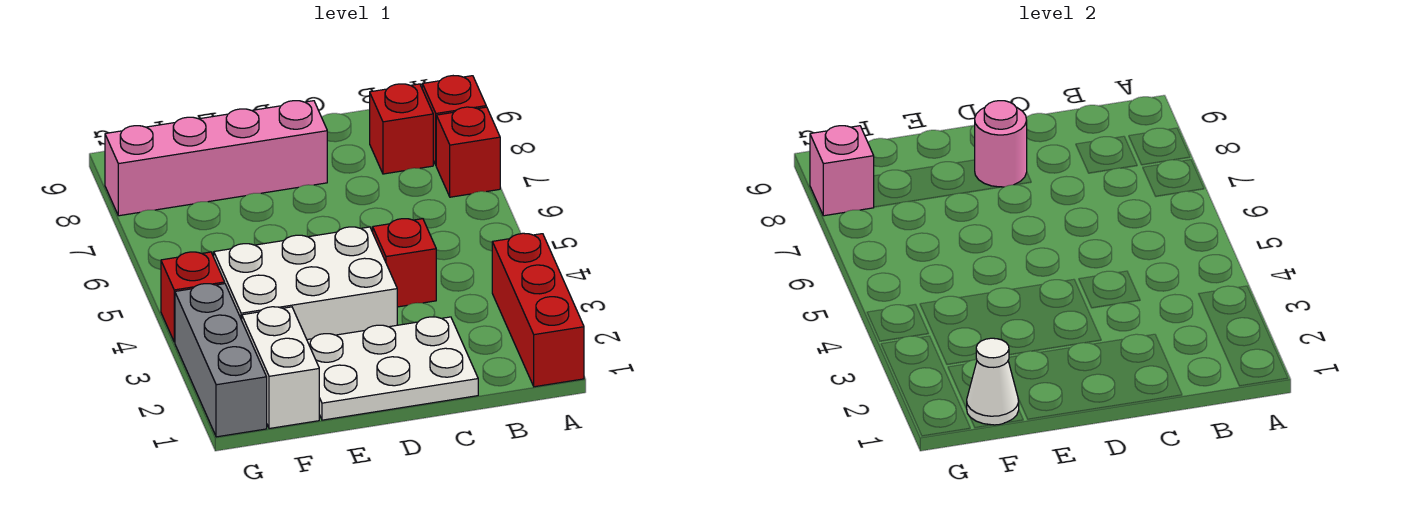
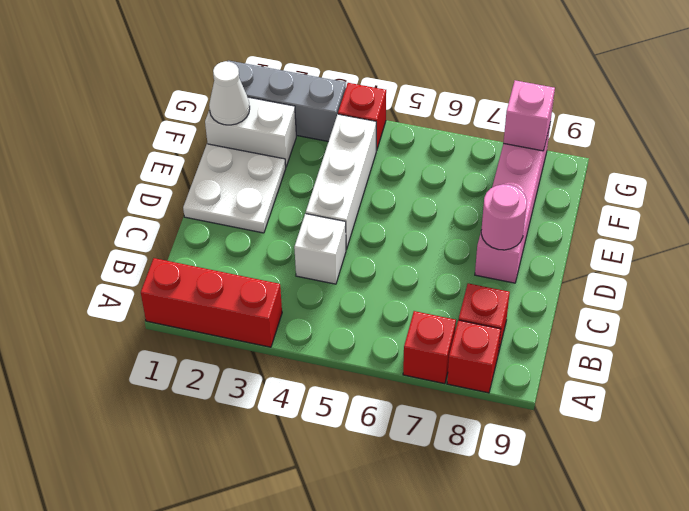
white 2x3 plate [307,317,478,420] -> white 2x2 plate [183,144,286,233]
red 1x1 brick [373,219,436,307] -> white 1x1 brick [294,214,346,284]
white 2x3 brick [214,227,397,340] -> white 1x3 brick [306,114,377,249]

